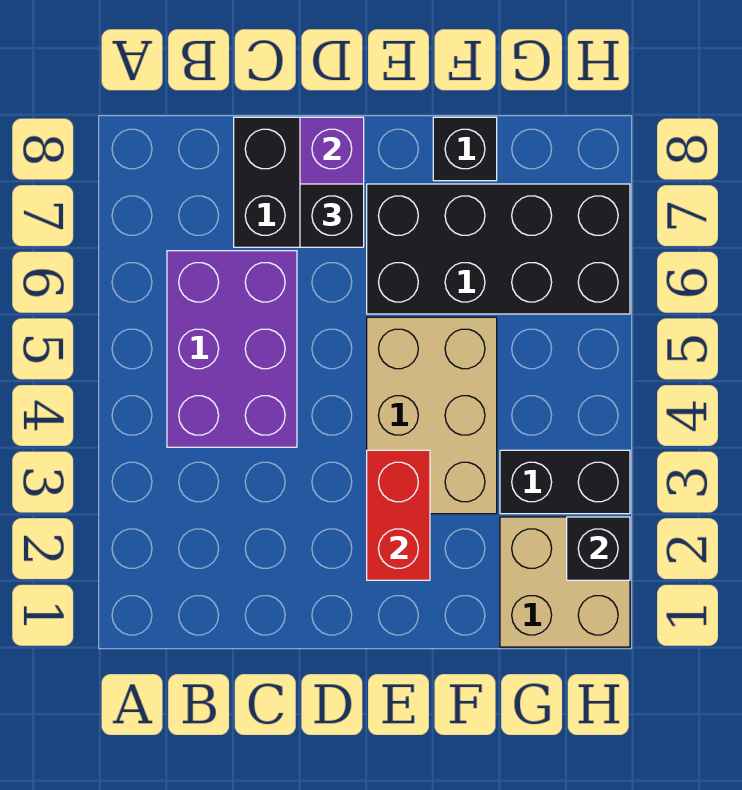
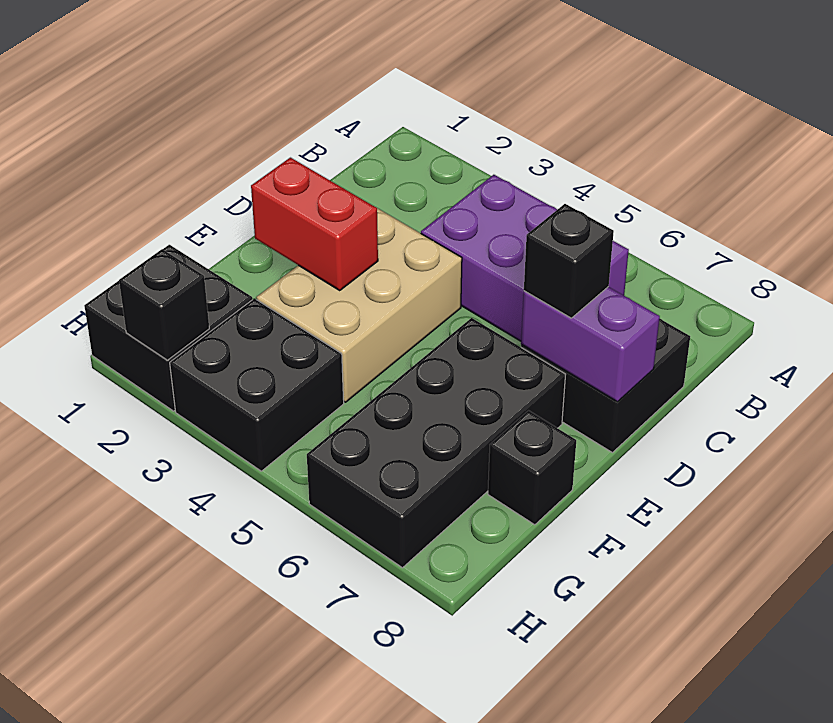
tan 2x3 brick [367,317,497,514] -> tan 2x3 brick turned to [256,208,462,402]
tan 2x2 brick [500,517,630,647] -> black 2x2 brick [84,245,252,411]
black 1x2 brick [500,450,630,514] -> black 2x2 brick [170,298,344,471]

